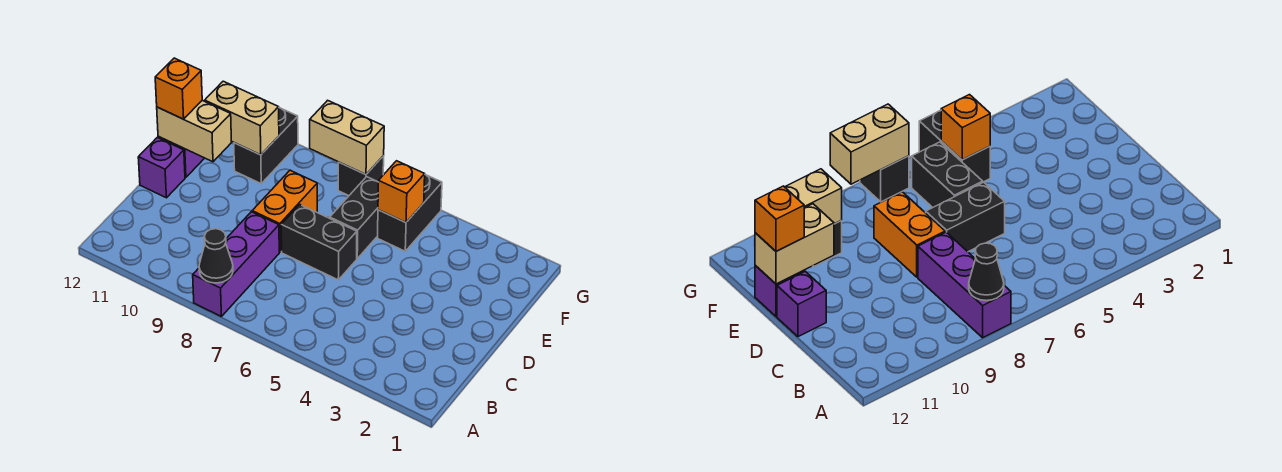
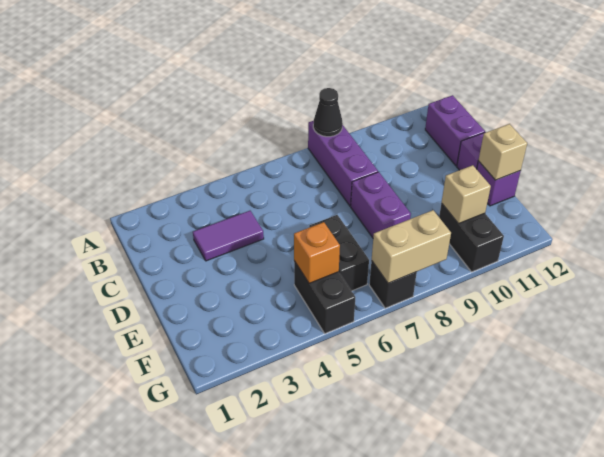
none -> purple 1x2 brick [425,95,485,166]
none -> purple 1x2 tile [193,211,264,261]
black 1x2 brick [281,205,357,280] -> none
orange 1x2 brick [252,170,317,252] -> purple 1x2 brick [351,172,411,238]
tan 1x2 brick [157,101,232,162] -> tan 1x1 brick [479,124,527,180]
orange 1x1 brick [155,58,202,119] -> none
tan 1x2 brick [205,81,279,155] -> tan 1x1 brick [441,165,491,224]

